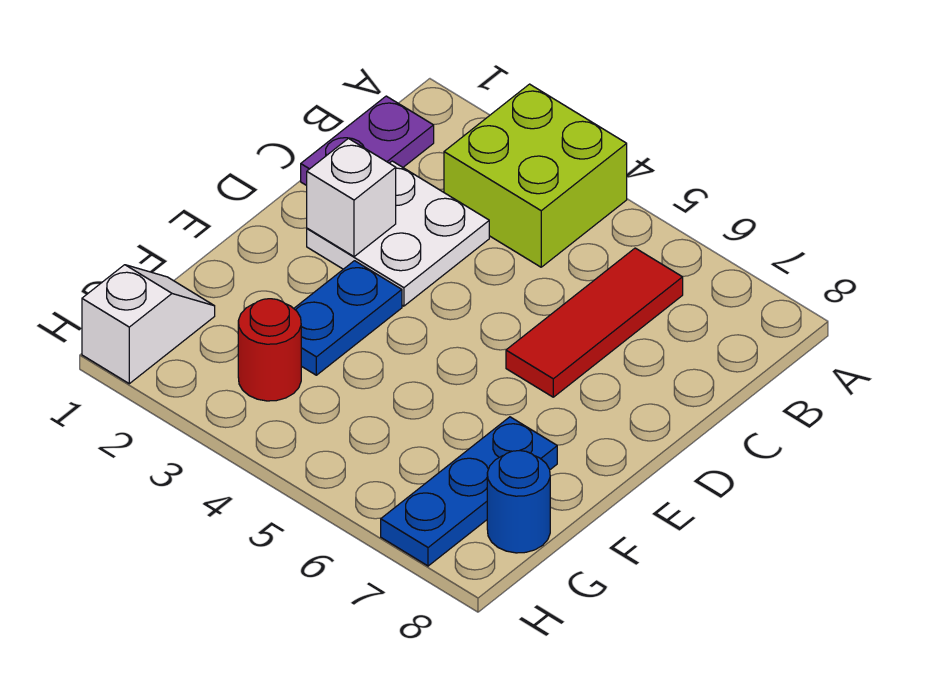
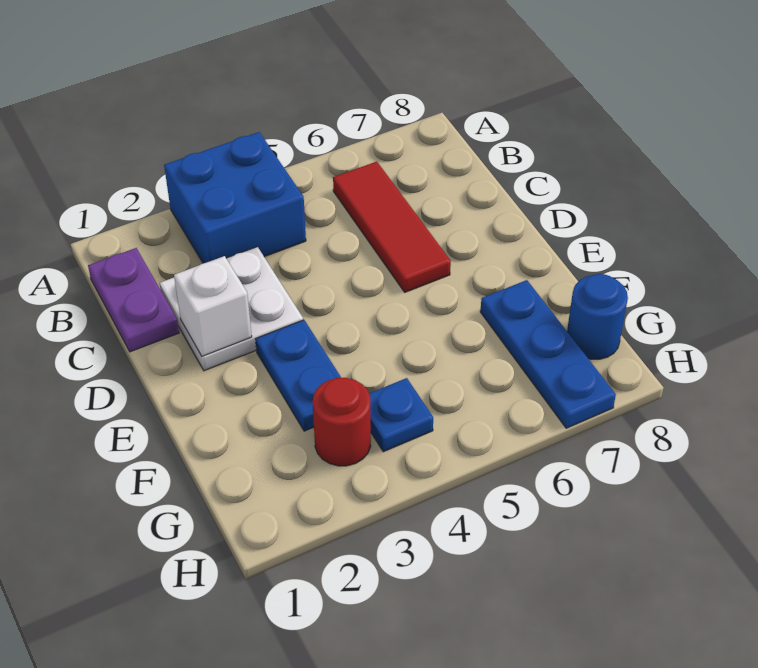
lime 2x2 brick [444,84,627,267] -> blue 2x2 brick [164,132,306,263]
white 1x2 slope [82,265,215,384] -> none
none -> blue 1x1 plate [369,378,433,452]

